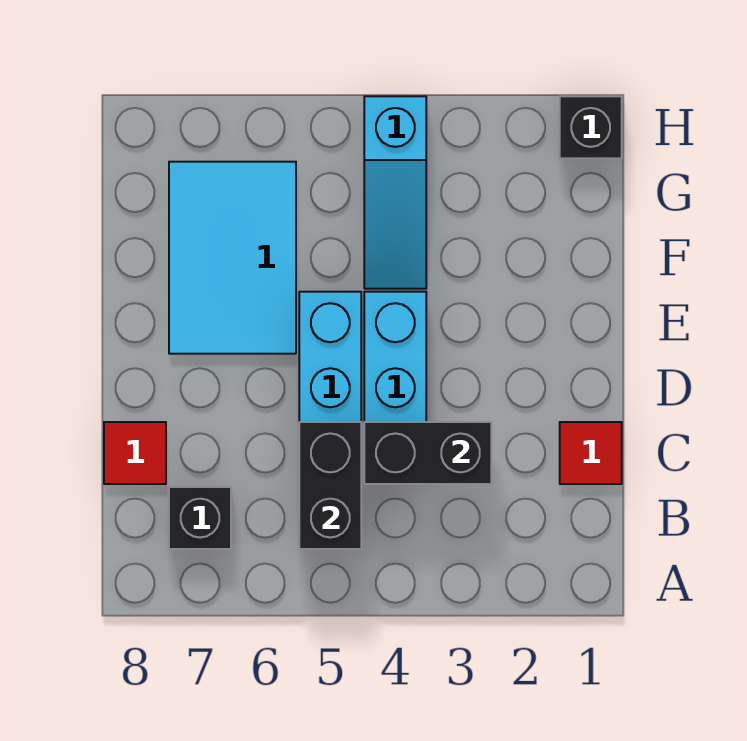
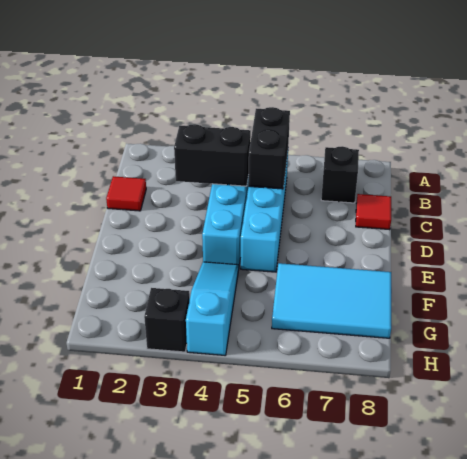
cyan 2x3 tile [169,162,296,354] -> cyan 2x3 tile turned to [272,263,391,338]
black 1x1 brick [560,96,622,158] -> black 1x1 brick moved to [144,288,190,352]

